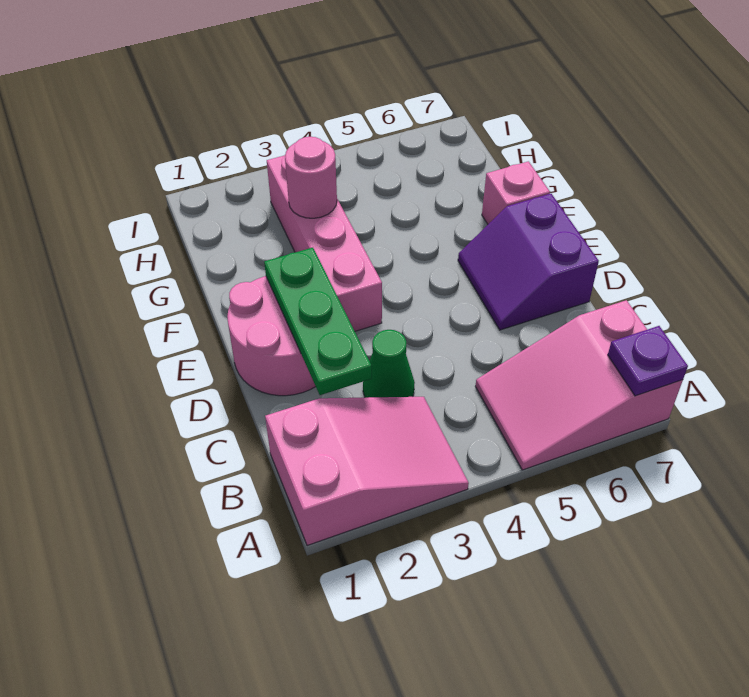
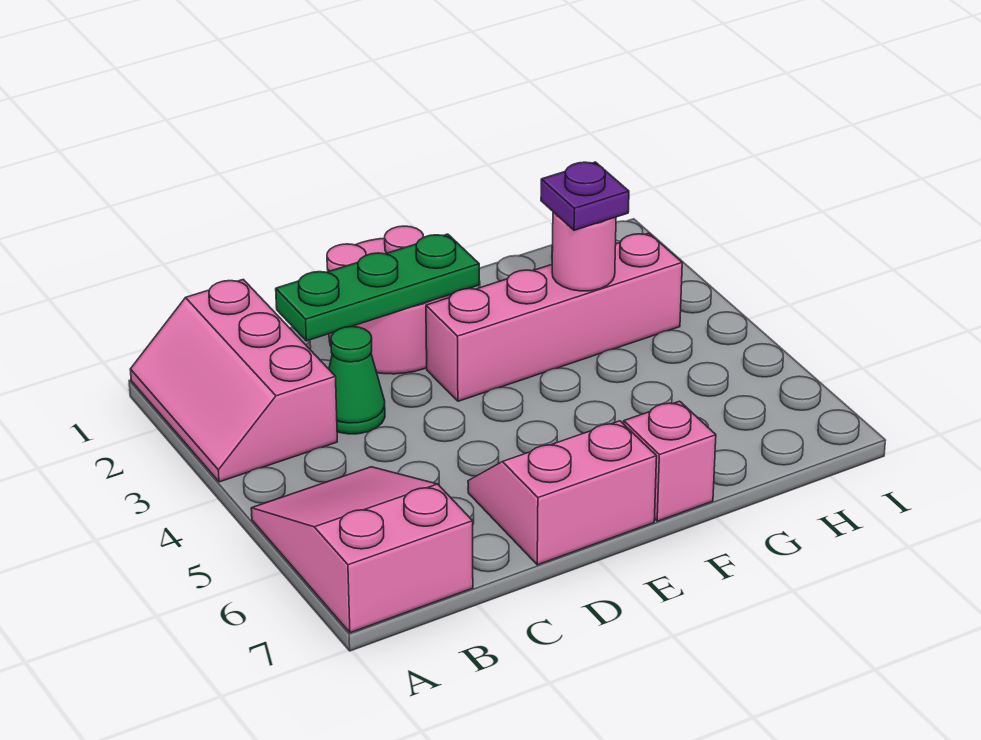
pink 2x3 slope [265,397,469,546] -> pink 2x3 slope turned to [130,279,337,482]
purple 1x1 plate [608,326,688,396] -> purple 1x1 plate moved to [541,162,629,230]
purple 2x2 slope [458,194,599,330] -> pink 2x2 slope [468,421,657,565]

